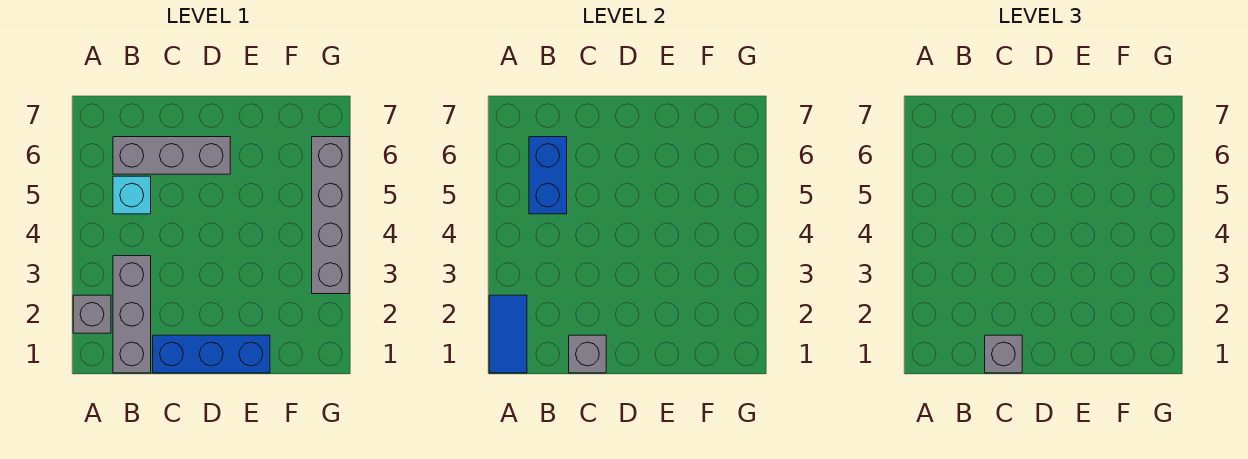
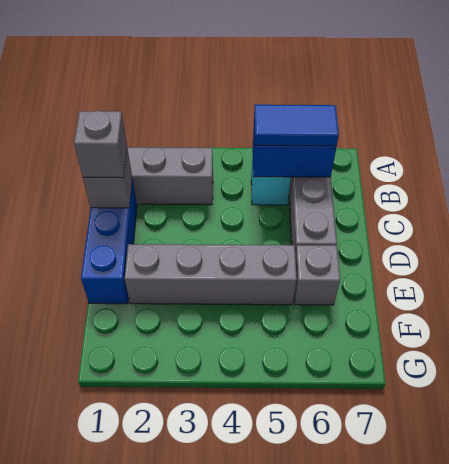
blue 1x2 tile [489,295,527,373] -> blue 1x2 tile moved to [254,105,339,146]
grey 1x1 brick [73,295,111,333] -> grey 1x1 brick moved to [294,245,340,305]
grey 1x4 brick [312,137,349,294] -> grey 1x4 brick moved to [125,244,297,305]

